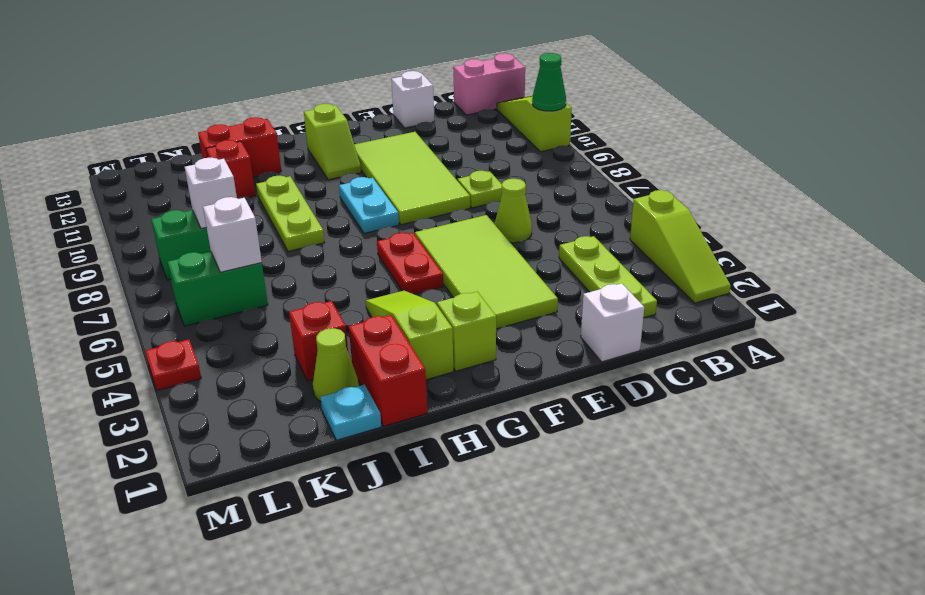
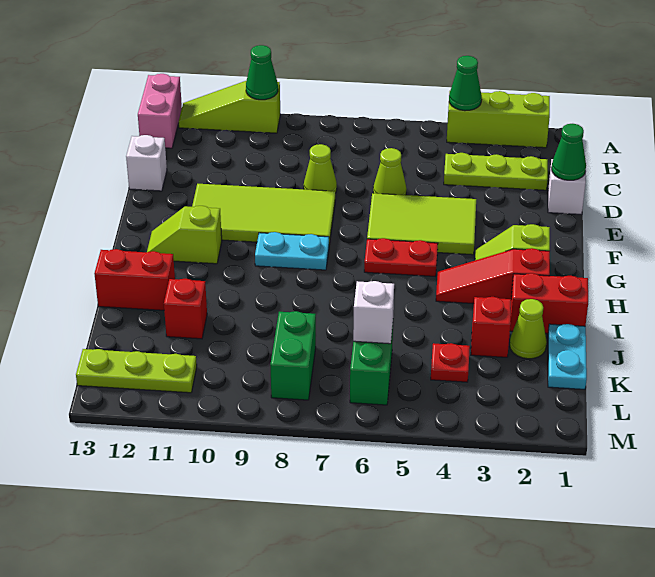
lime 1x3 slope [630,190,731,303] -> lime 1x3 brick [447,91,550,148]
none -> green 1x1 cone [449,56,482,111]
none -> green 1x1 cone [552,124,586,180]
lime 1x1 plate [458,171,502,208] -> lime 1x1 cone [304,144,337,193]
lime 2x4 tile [415,215,558,329] -> lime 2x3 tile [367,193,476,255]
lime 1x2 slope [304,104,361,180] -> lime 1x2 slope turned to [147,206,222,264]
lime 1x3 slope [366,291,454,380] -> red 1x3 slope [436,248,550,304]
lime 1x3 plate [256,176,325,251] -> lime 1x3 plate moved to [76,349,197,393]
red 1x2 brick [198,117,281,177] -> red 1x2 brick turned to [94,249,175,310]
cyan 1x1 plate [320,385,381,440] -> cyan 1x2 plate [548,324,587,389]
white 1x1 brick [185,157,237,229] -> none
red 1x1 plate [145,339,201,390] -> red 1x1 plate moved to [431,343,470,382]

